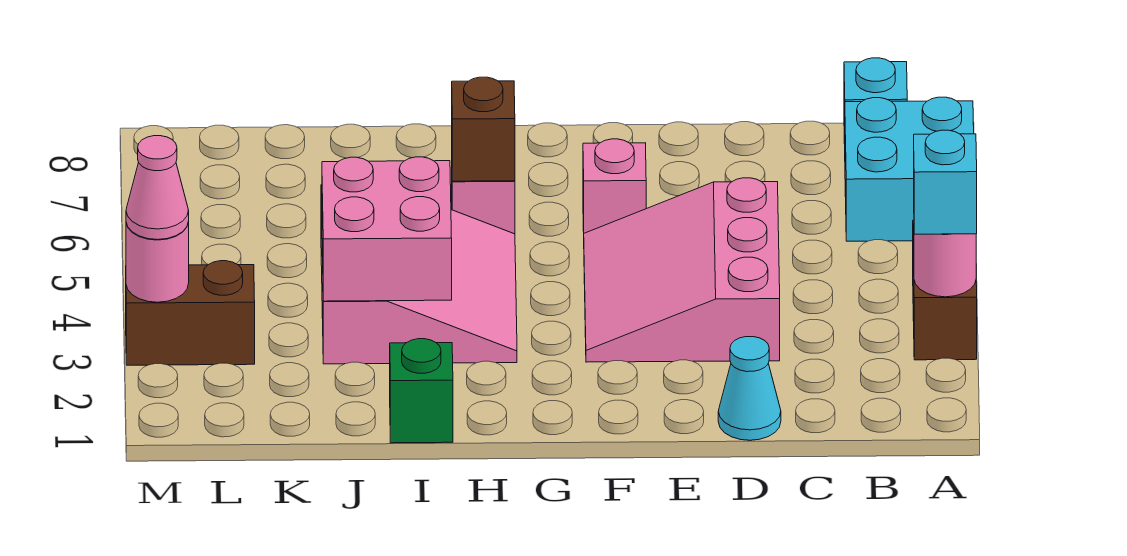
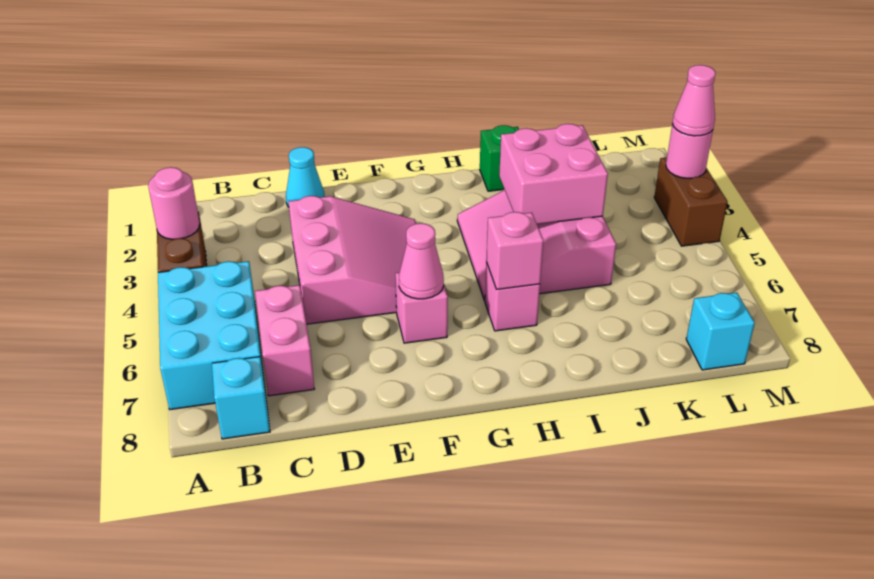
cyan 1x1 brick [914,130,977,234] -> cyan 1x1 brick moved to [686,293,755,370]
cyan 2x2 brick [845,97,974,241] -> cyan 2x3 brick [158,261,265,410]
none -> pink 1x2 brick [255,285,314,396]
none -> pink 1x1 cone [399,223,444,299]
brown 1x1 brick [452,77,515,181] -> pink 1x1 brick [486,212,544,290]
brown 1x2 brick [126,261,255,365] -> brown 1x2 brick turned to [654,157,728,246]

